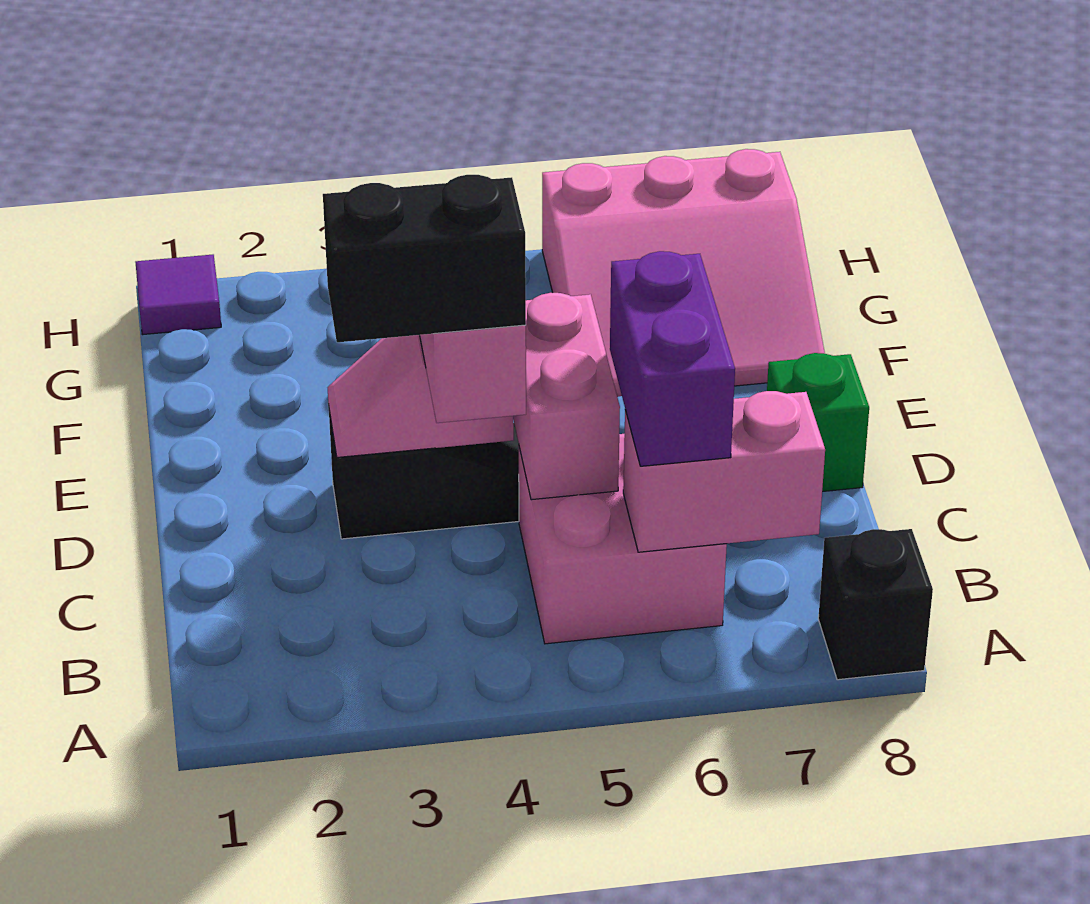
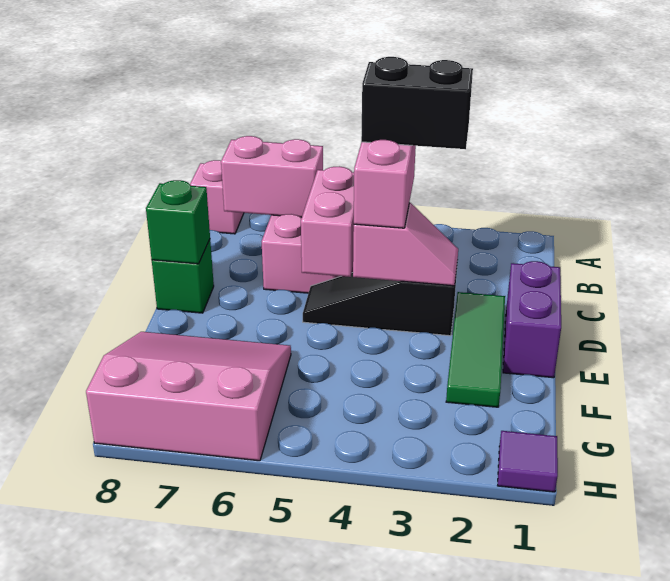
black 1x1 brick [818,529,933,680] -> pink 1x1 brick [190,160,244,234]
purple 1x2 brick [610,251,735,466] -> purple 1x2 brick moved to [503,261,561,378]
none -> green 1x3 tile [446,292,505,407]
none -> green 1x1 brick [146,180,210,264]

